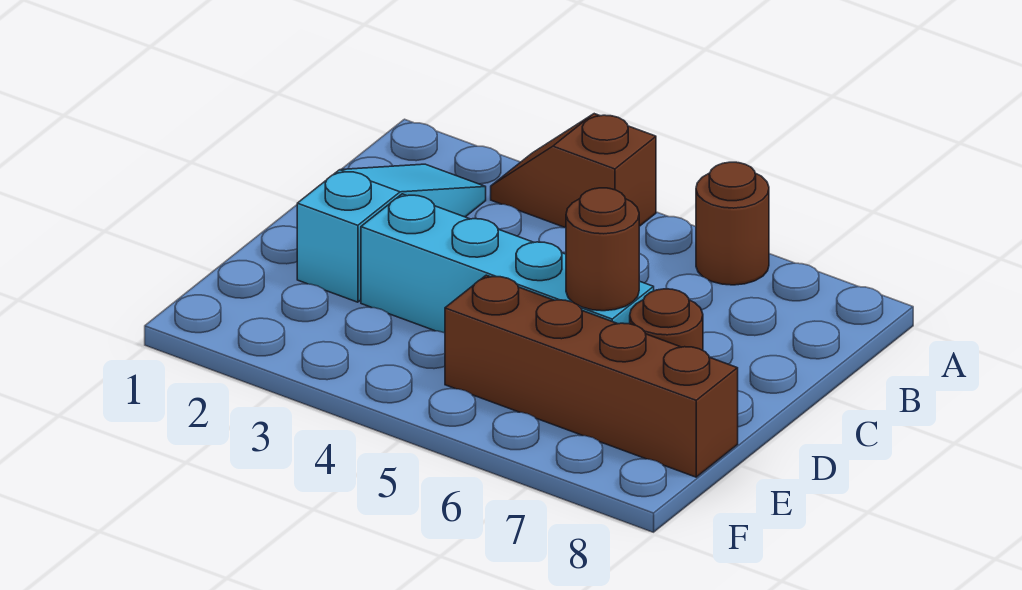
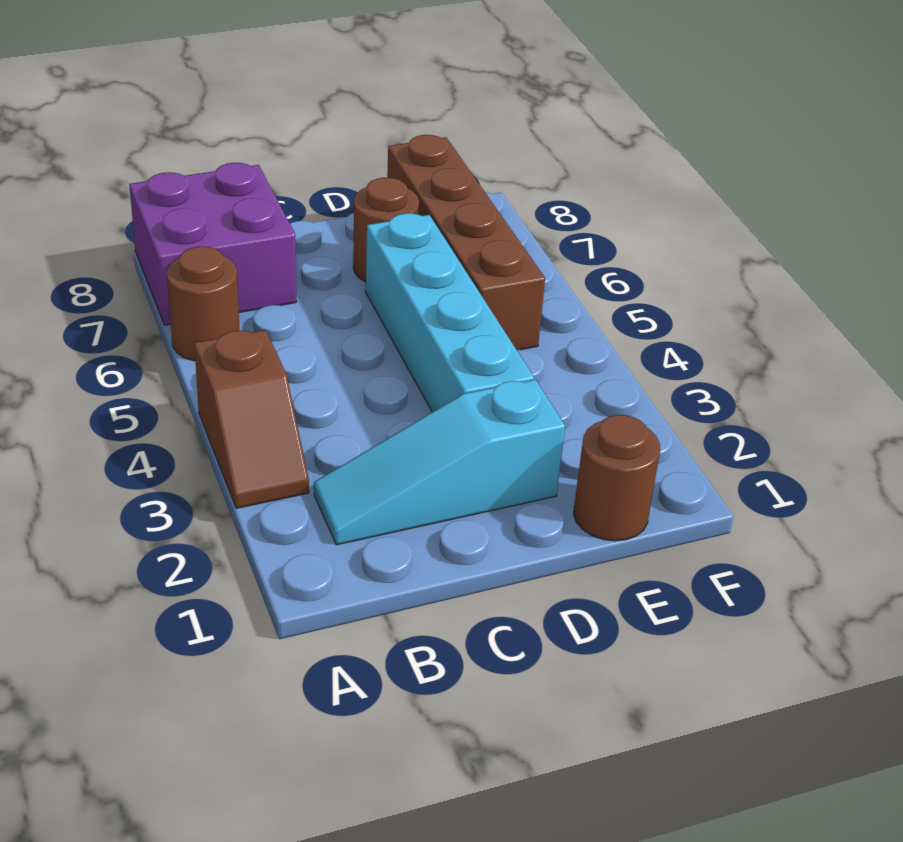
none -> purple 2x2 brick [129,163,296,325]
brown 1x1 round brick [566,188,639,311] -> brown 1x1 round brick moved to [574,415,660,541]

